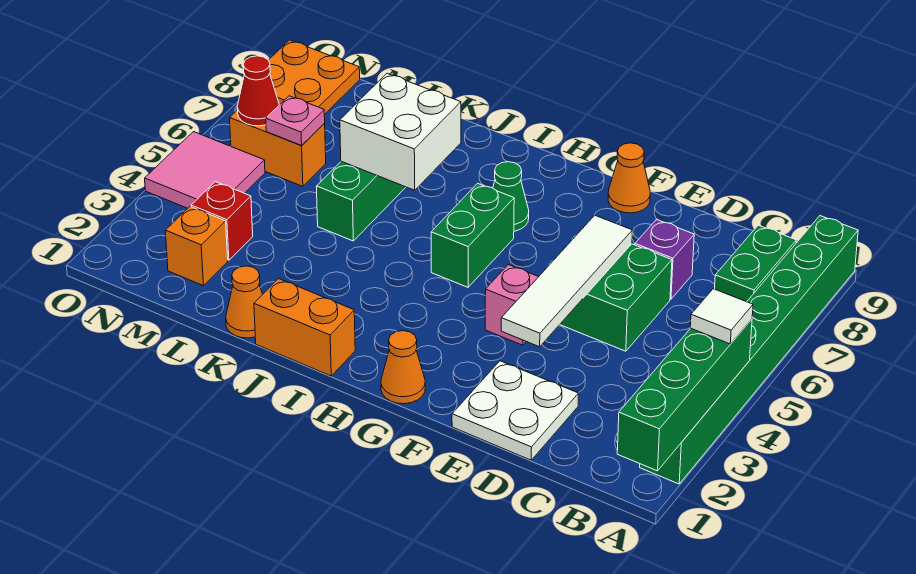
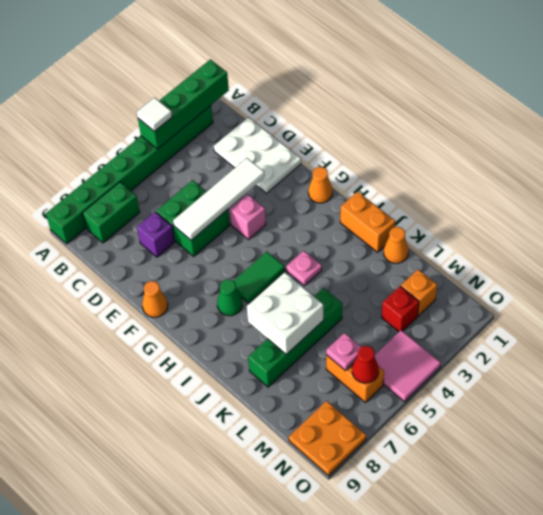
white 2x2 plate [452,361,579,460] -> white 2x3 plate [214,117,301,193]
green 1x2 brick [431,183,514,287] -> green 1x2 tile [234,251,285,303]
none -> pink 1x1 plate [286,251,322,286]

